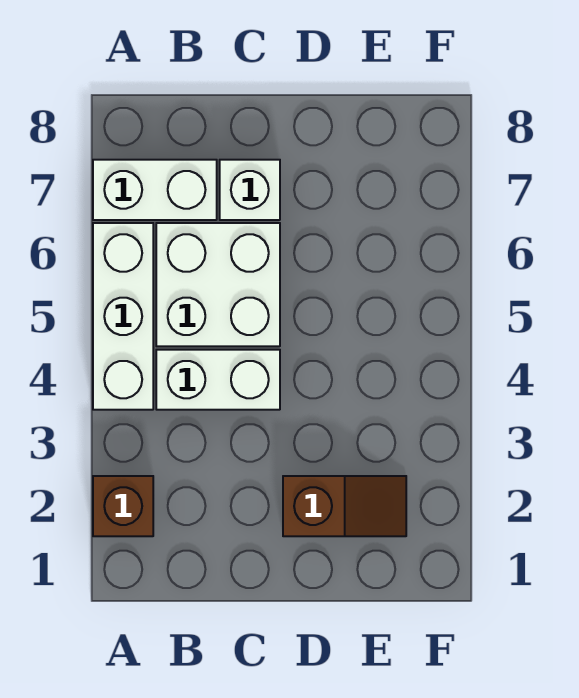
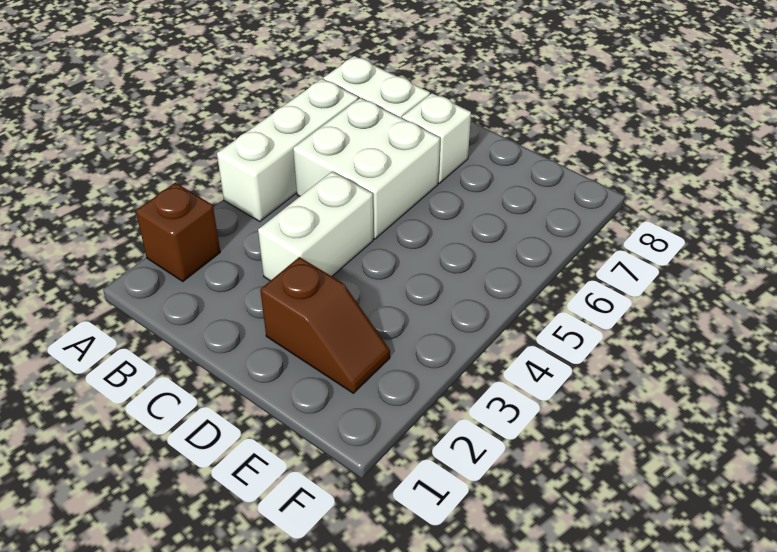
white 1x2 brick [156,350,280,410] -> white 1x2 brick turned to [258,171,373,281]

